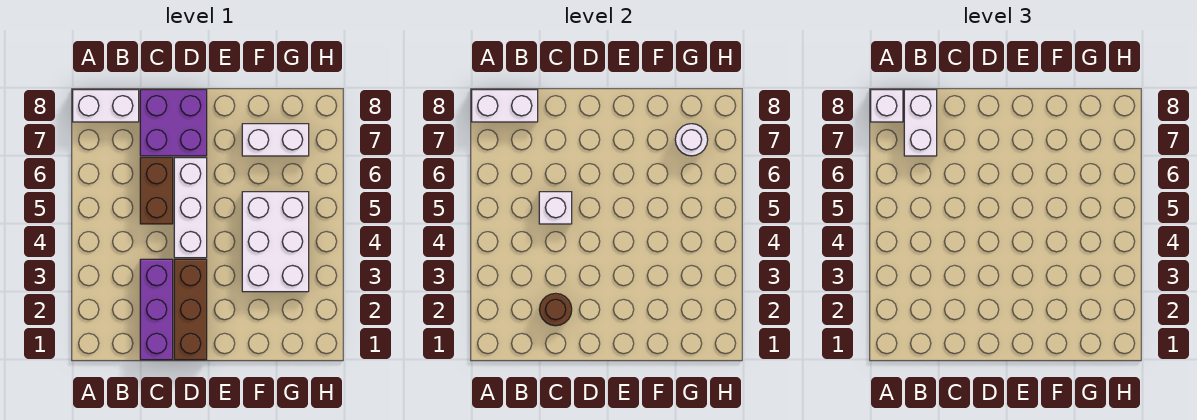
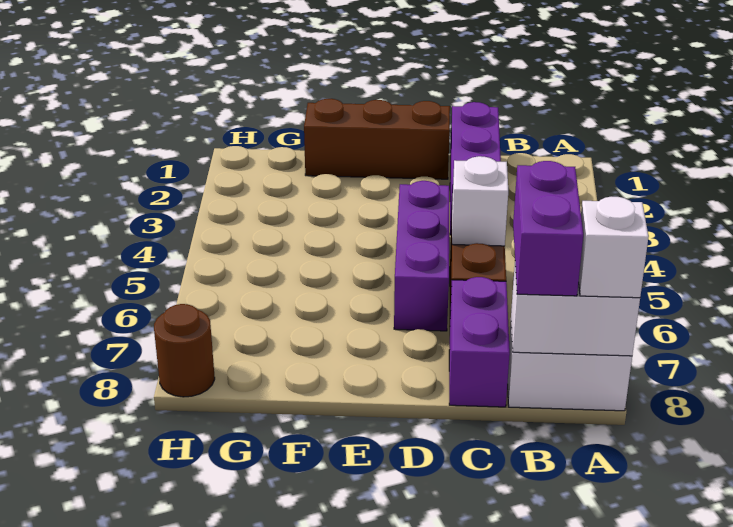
white 1x2 brick [904,90,937,156] -> purple 1x2 brick [513,161,583,296]
brown 1x1 round brick [539,293,572,326] -> brown 1x1 round brick moved to [154,304,215,397]
purple 2x2 brick [140,90,207,156] -> purple 1x2 brick [449,277,510,407]
brown 1x3 brick [174,259,207,360] -> brown 1x3 brick turned to [304,99,450,179]
white 1x3 brick [174,158,207,258] -> purple 1x3 brick [394,181,449,331]
white 2x3 brick [242,192,309,292] -> none
white 1x2 brick [242,124,309,156] -> none
white 1x1 round brick [675,124,708,156] -> none

